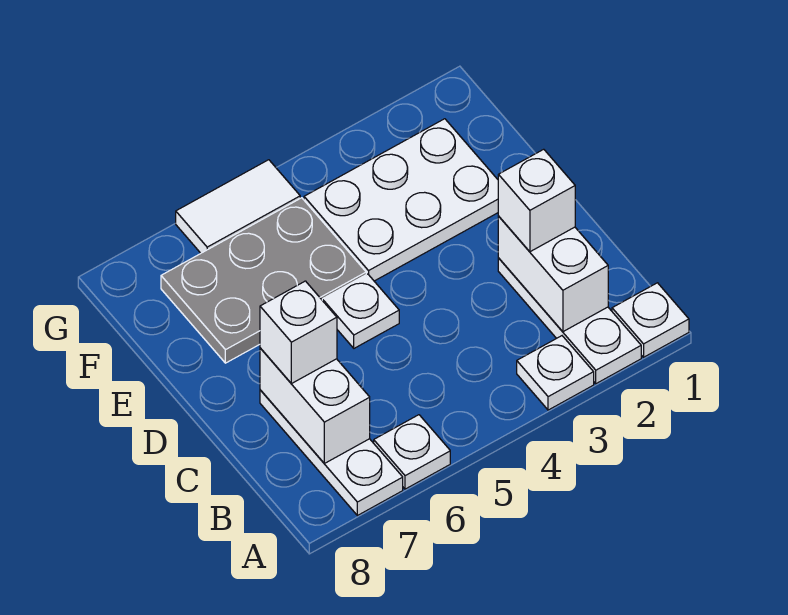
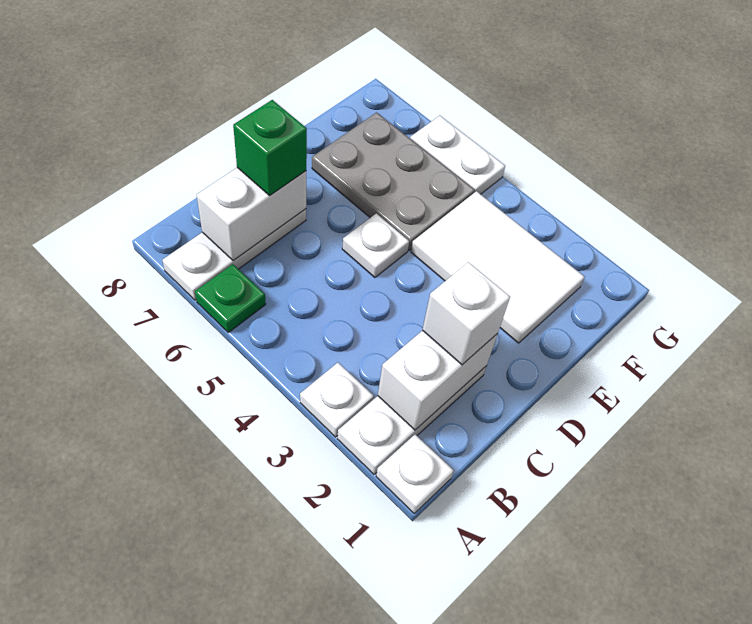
white 1x1 plate [374,415,450,489] -> green 1x1 plate [195,264,266,332]
white 1x1 brick [260,281,337,384] -> green 1x1 brick [233,100,307,195]
white 2x3 plate [304,119,498,281] -> white 2x3 tile [411,191,585,343]
white 1x2 tile [176,160,300,253] -> white 1x2 plate [410,116,505,194]

